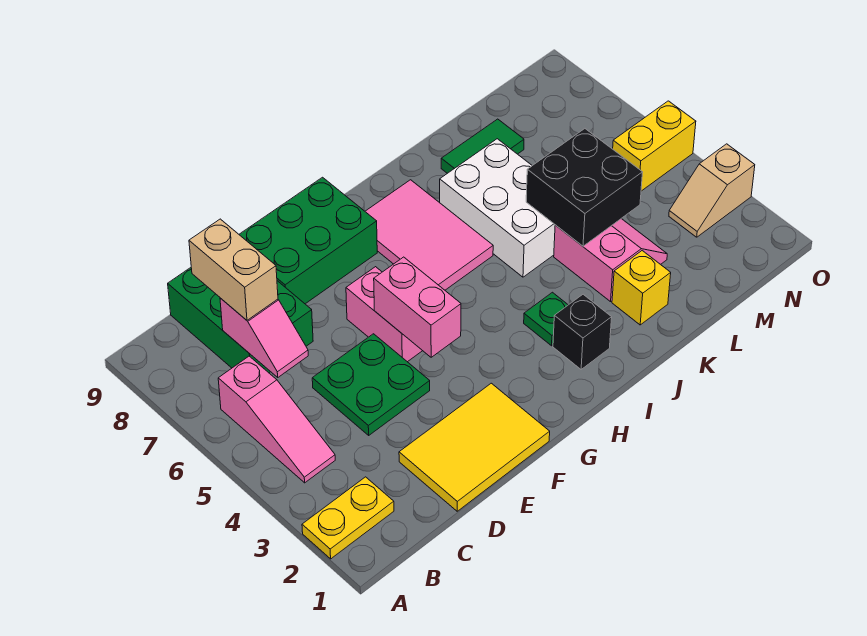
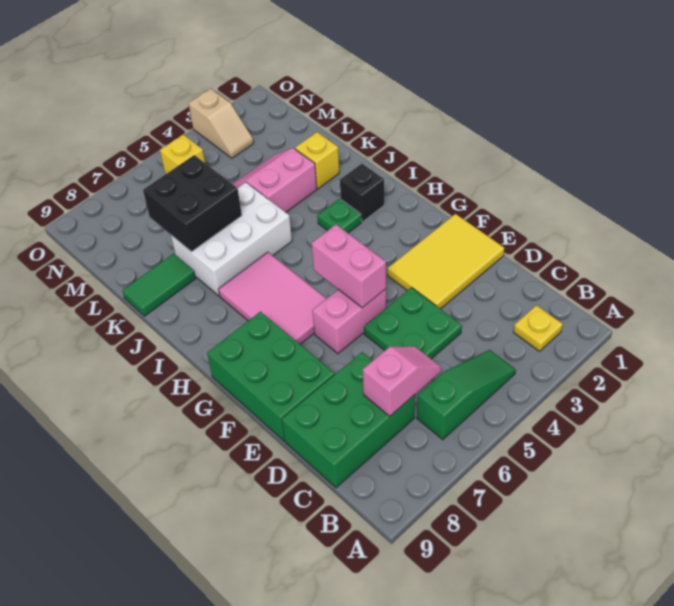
yellow 1x2 plate [302,477,394,559] -> yellow 1x1 plate [514,305,563,351]
pink 1x3 slope [218,356,335,483] -> green 1x3 slope [417,350,516,440]
tan 1x2 brick [189,219,278,320] -> none
yellow 2x3 tile [399,383,550,511] -> yellow 2x3 tile turned to [388,214,504,309]
pink 1x2 brick [374,257,461,357] -> pink 1x2 brick turned to [311,225,386,308]
pink 2x3 tile [365,180,493,290] -> pink 2x3 tile turned to [218,252,326,344]
black 2x2 brick [526,129,643,246] -> black 2x2 brick moved to [143,155,242,252]
green 1x2 tile [441,119,524,173] -> green 1x2 tile turned to [122,254,196,316]
yellow 1x2 brick [613,101,696,191] -> yellow 1x1 brick [160,135,205,174]

